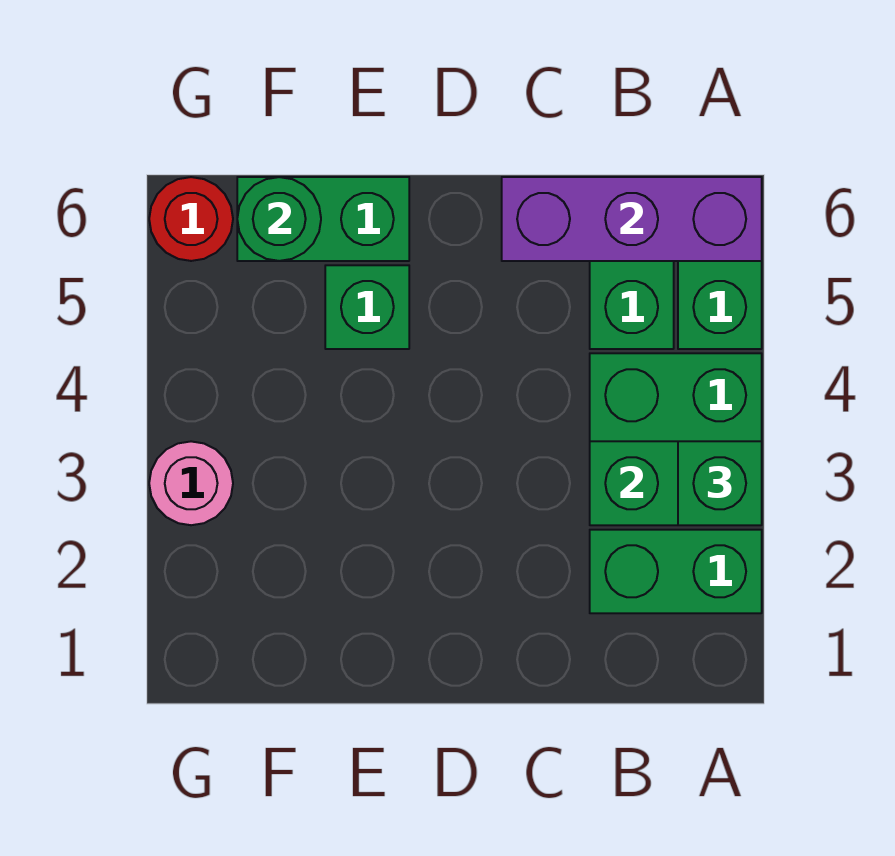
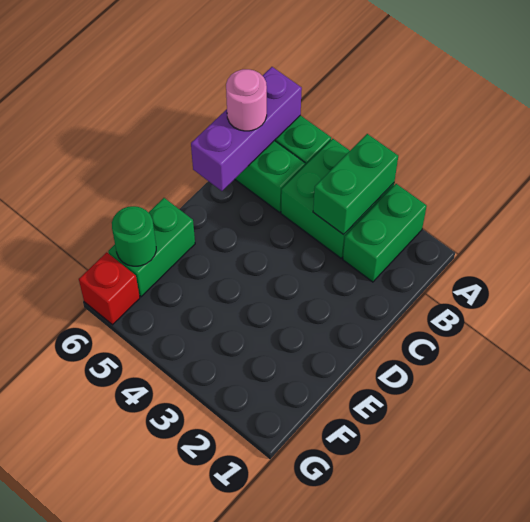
green 1x1 brick [678,441,762,525] -> none
green 1x1 brick [325,265,409,349] -> none
pink 1x1 round brick [149,441,233,525] -> pink 1x1 round brick moved to [226,69,267,131]
red 1x1 round brick [149,177,233,261] -> red 1x1 brick [79,252,140,325]

